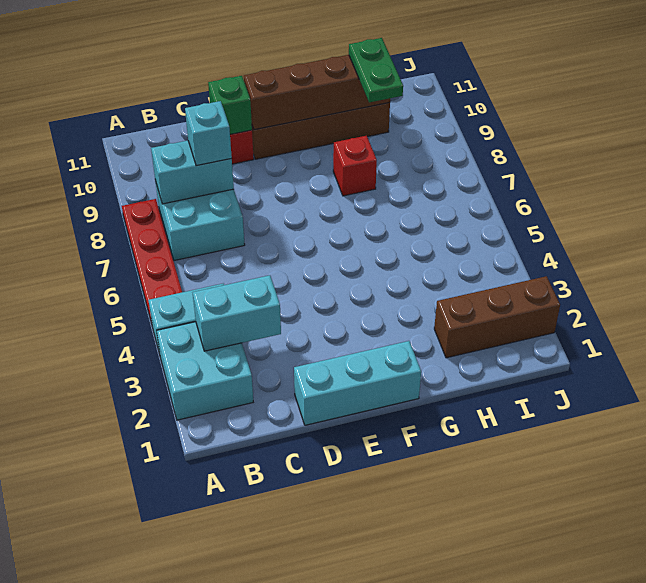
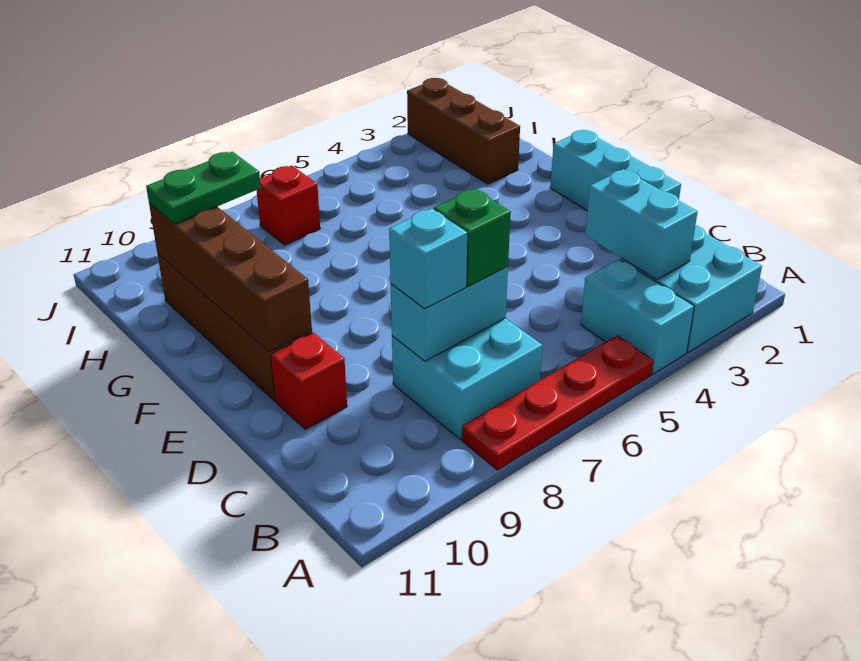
cyan 1x2 brick [151,141,234,204] -> cyan 1x2 brick turned to [391,267,508,361]
green 1x1 brick [208,76,252,134] -> green 1x1 brick moved to [434,189,511,286]
red 1x1 brick [333,136,377,196] -> red 1x1 brick moved to [257,166,320,245]

